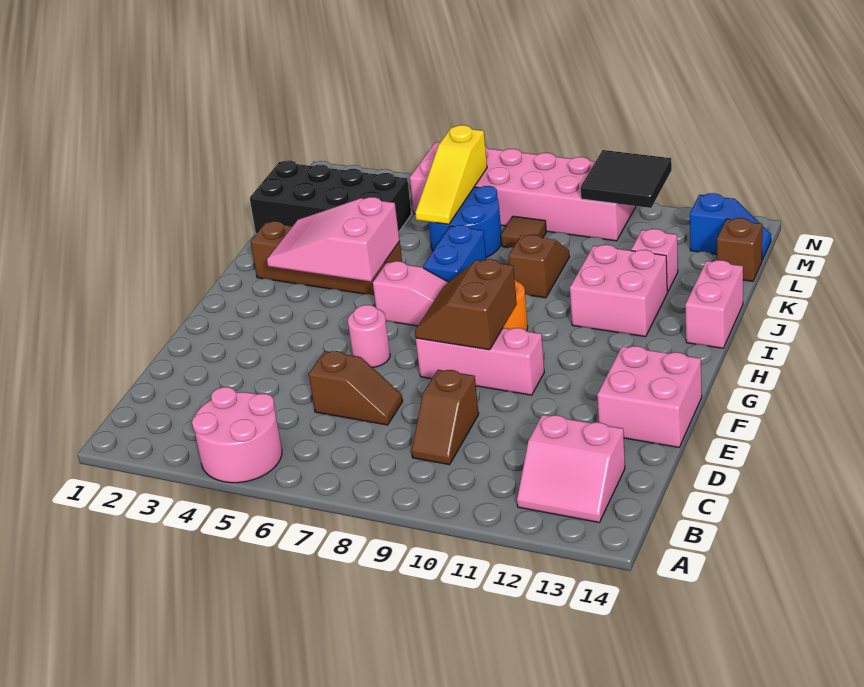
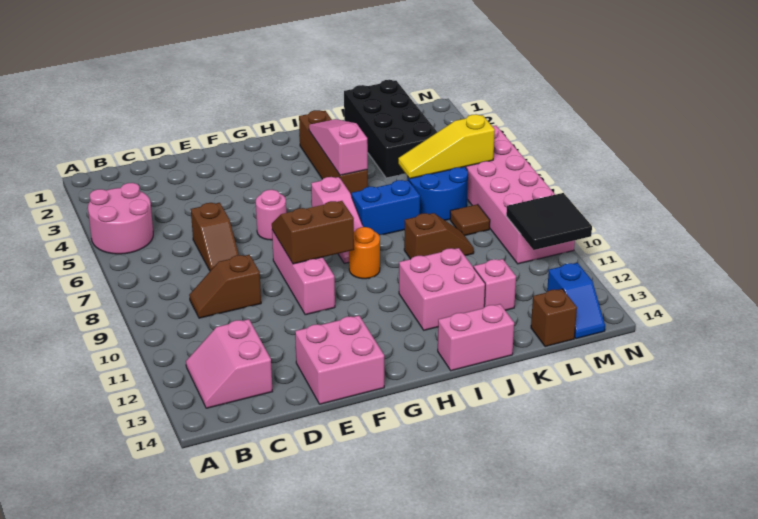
pink 2x3 slope [267,197,400,282] -> pink 1x3 slope [309,119,368,175]

